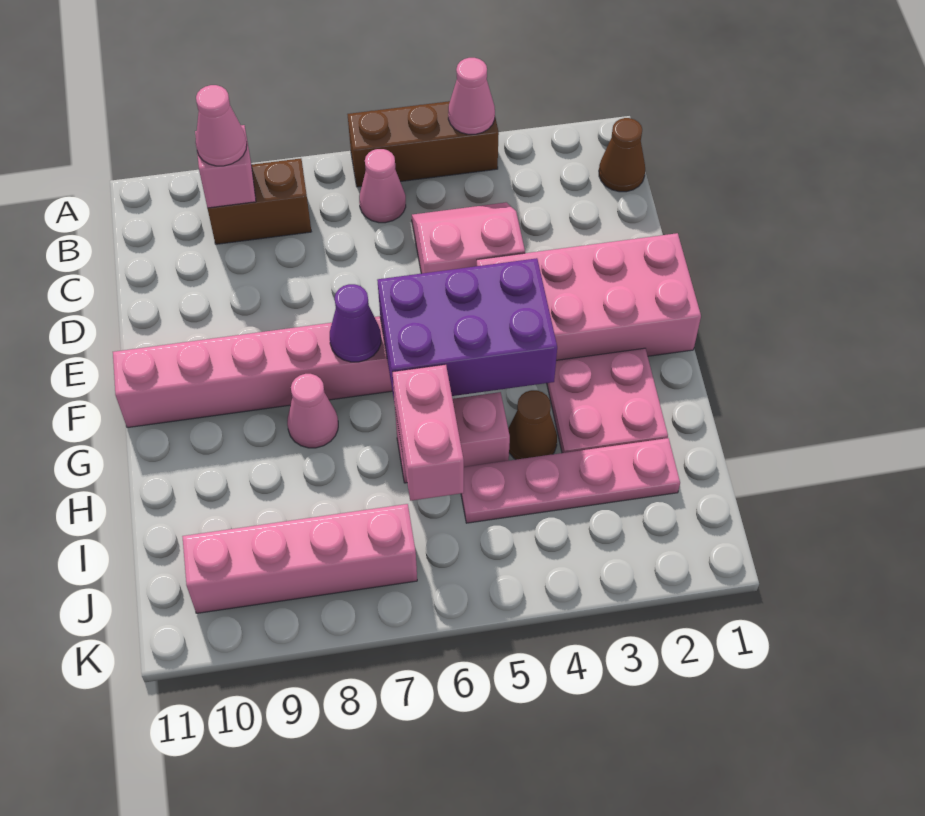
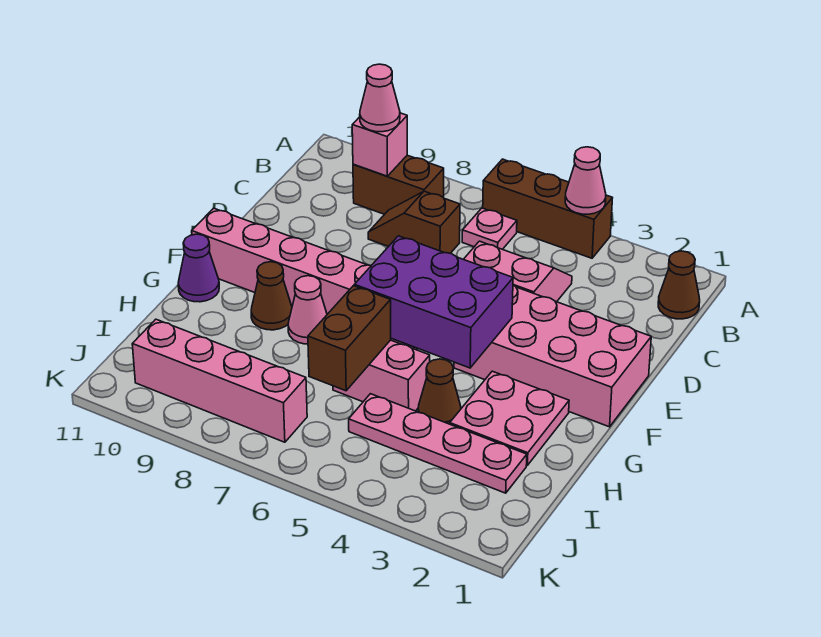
pink 1x1 cone [359,149,406,223] -> pink 1x1 plate [462,208,517,249]
none -> brown 1x2 slope [368,191,460,253]
purple 1x1 cone [330,284,381,362] -> purple 1x1 cone moved to [178,234,219,302]
none -> brown 1x1 cone [251,262,292,330]
pink 1x2 brick [392,365,464,501] -> brown 1x2 brick [308,286,391,391]

